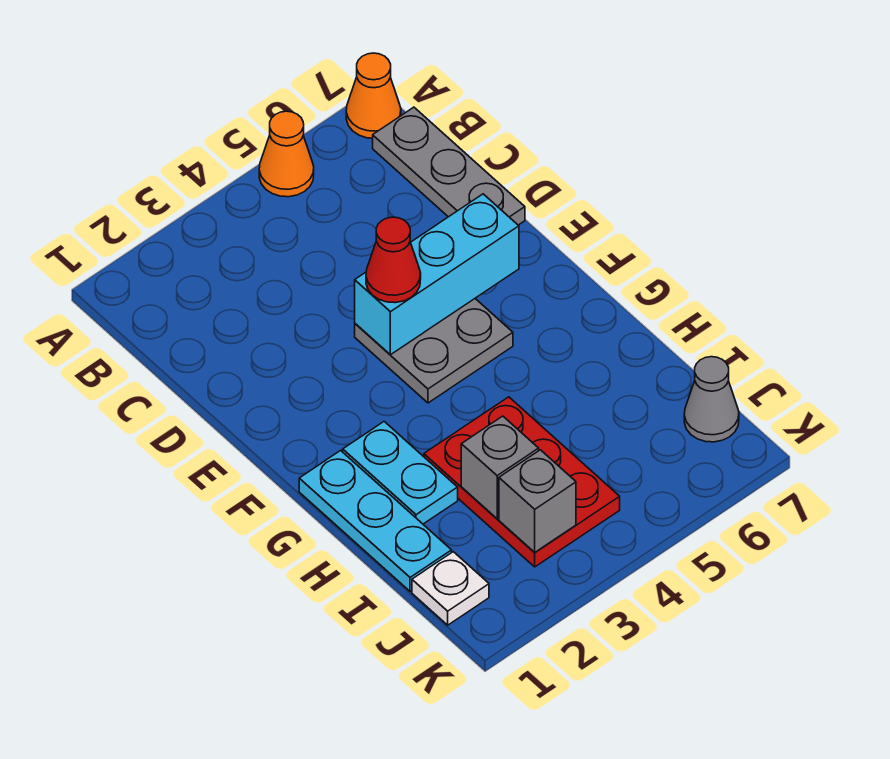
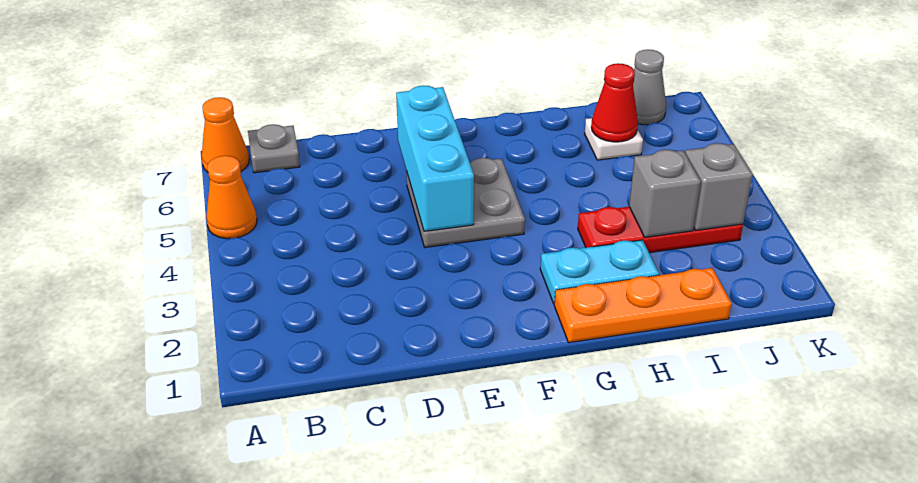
grey 1x3 plate [373,107,525,225] -> grey 1x1 plate [248,124,300,173]
red 1x1 cone [366,217,421,303] -> red 1x1 cone moved to [591,63,638,142]
cyan 1x3 plate [299,450,452,591] -> orange 1x3 plate [554,268,732,343]
red 2x3 plate [424,397,620,567] -> red 1x3 plate [578,207,743,253]
white 1x1 plate [412,552,489,625] -> white 1x1 plate moved to [585,118,643,160]

